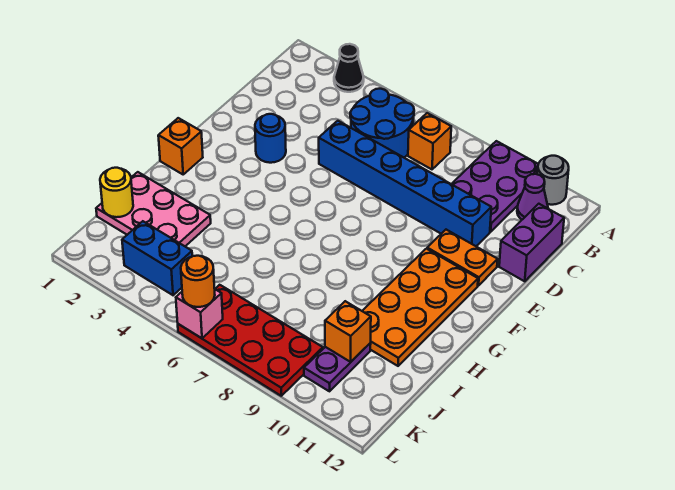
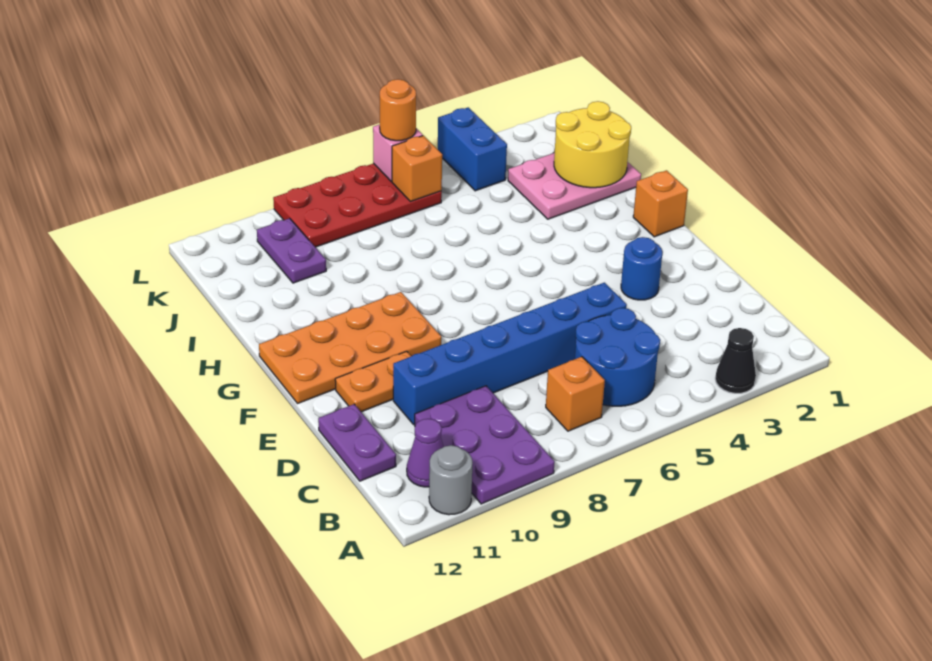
purple 1x2 brick [499,204,564,281] -> purple 1x2 plate [318,404,396,481]
orange 2x4 plate [363,249,478,366] -> orange 2x4 plate turned to [259,292,441,403]
yellow 1x1 round brick [100,168,133,217] -> yellow 2x2 round brick [554,101,631,188]
orange 1x1 brick [325,301,371,362] -> orange 1x1 brick moved to [392,136,442,201]
blue 1x2 brick [122,221,192,295] -> blue 1x2 brick turned to [438,107,507,191]

